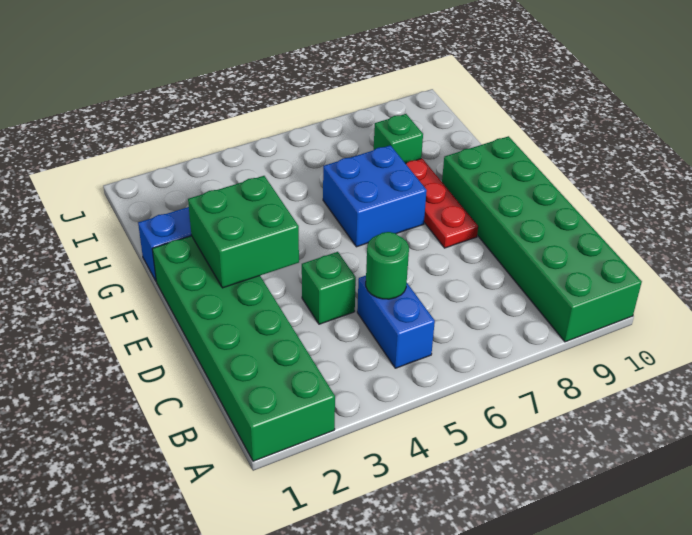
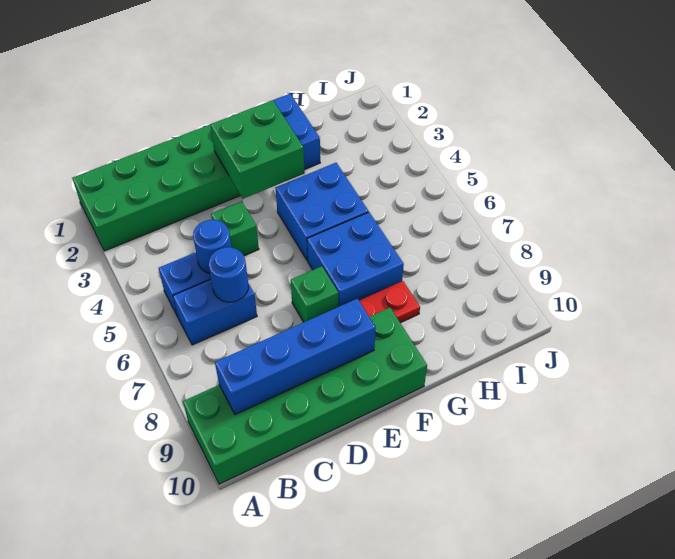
none -> blue 1x2 brick [173,280,257,345]
none -> blue 1x4 brick [215,299,376,415]
green 1x1 round brick [366,232,409,299] -> blue 1x1 round brick [193,220,231,273]
none -> blue 1x1 round brick [209,247,248,302]
none -> blue 2x2 brick [275,163,369,261]
green 1x1 brick [374,114,423,164] -> green 1x1 brick moved to [291,266,338,322]

